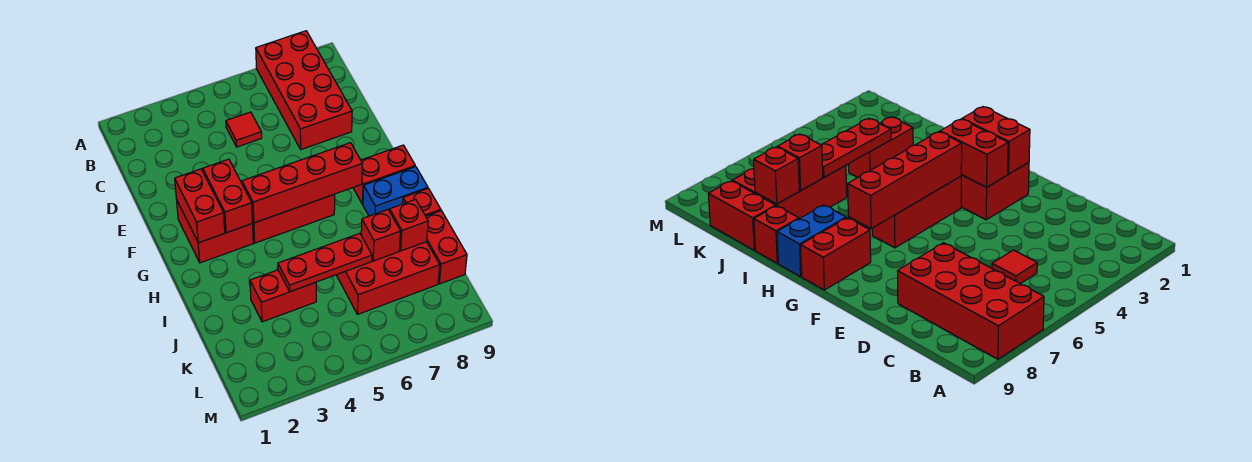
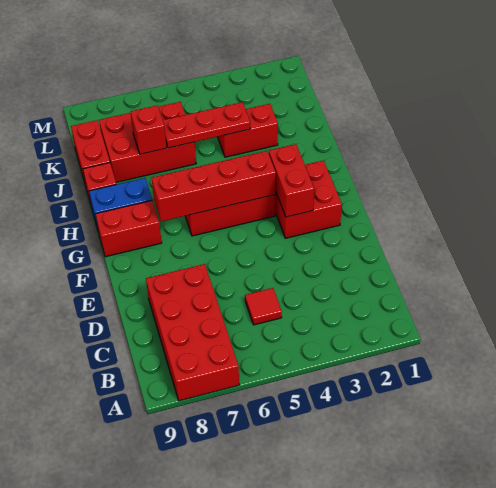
red 1x2 brick [175,169,225,243] -> none
red 1x1 brick [390,199,428,251] -> none

